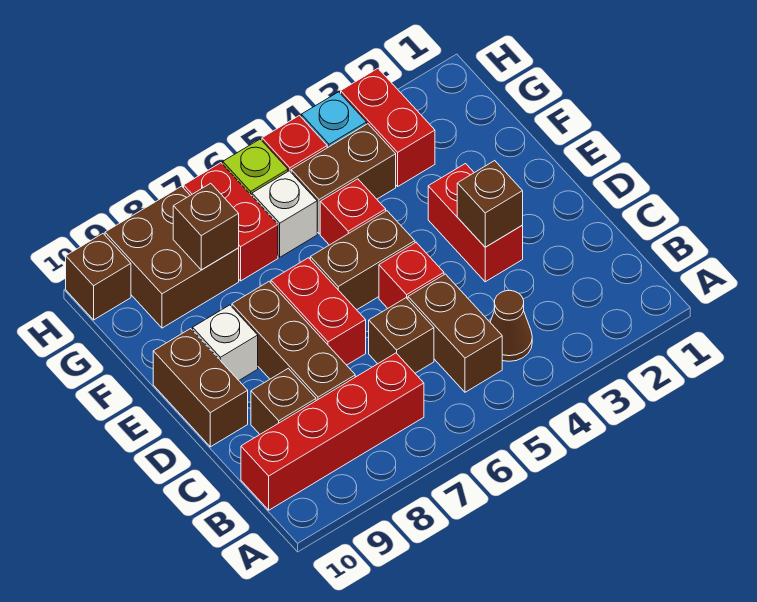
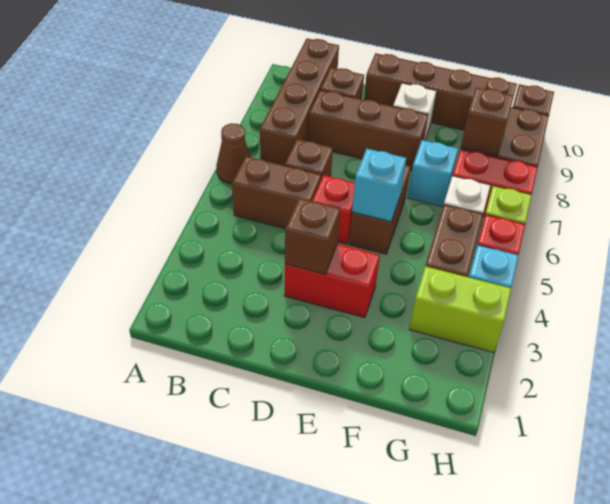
brown 1x1 cone [490,290,532,361] -> brown 1x1 cone moved to [216,123,251,184]
red 1x4 brick [241,353,424,510] -> brown 1x4 brick [260,38,339,166]
red 1x2 brick [271,258,366,365] -> none
brown 1x2 brick [153,329,248,447] -> brown 1x4 brick [364,53,517,130]
none -> cyan 1x1 brick [352,149,406,222]
red 1x1 brick [320,179,386,245] -> none
none -> cyan 1x1 brick [408,140,458,207]
red 1x2 brick [341,69,435,186] -> lime 1x2 brick [409,266,511,352]

